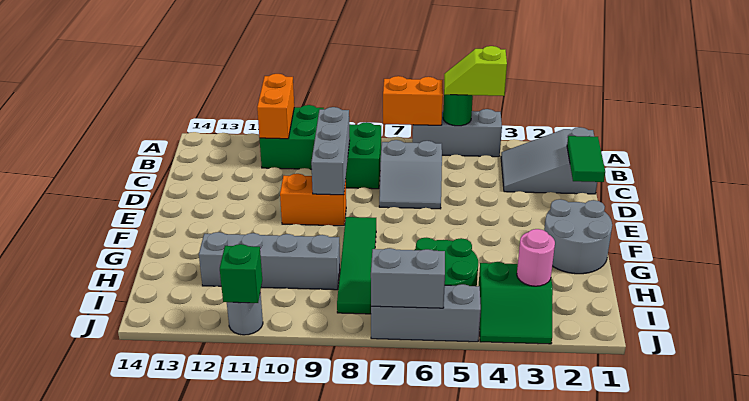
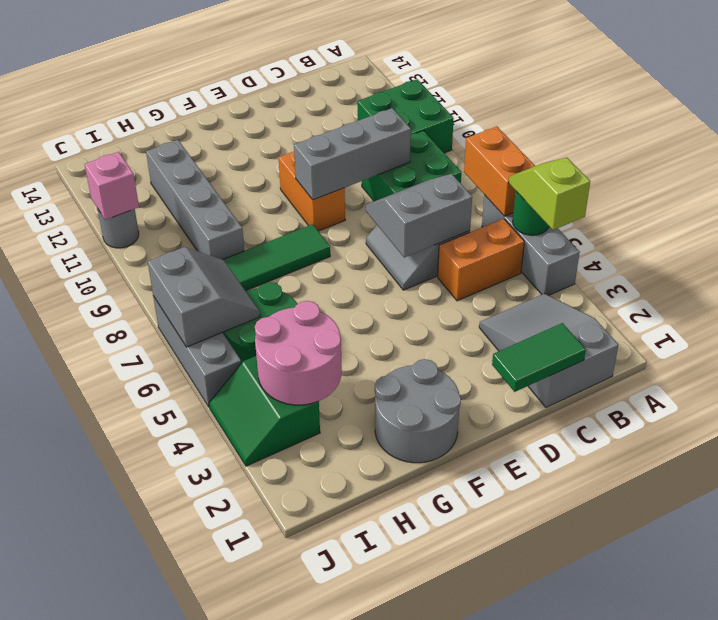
orange 1x2 brick [257,74,294,139] -> orange 1x2 brick moved to [438,219,524,301]
none -> grey 2x2 slope [366,174,472,258]
pink 1x1 round brick [517,229,555,286] -> pink 2x2 round brick [255,301,342,405]
green 1x1 brick [220,244,262,303] -> pink 1x1 brick [85,152,139,220]

